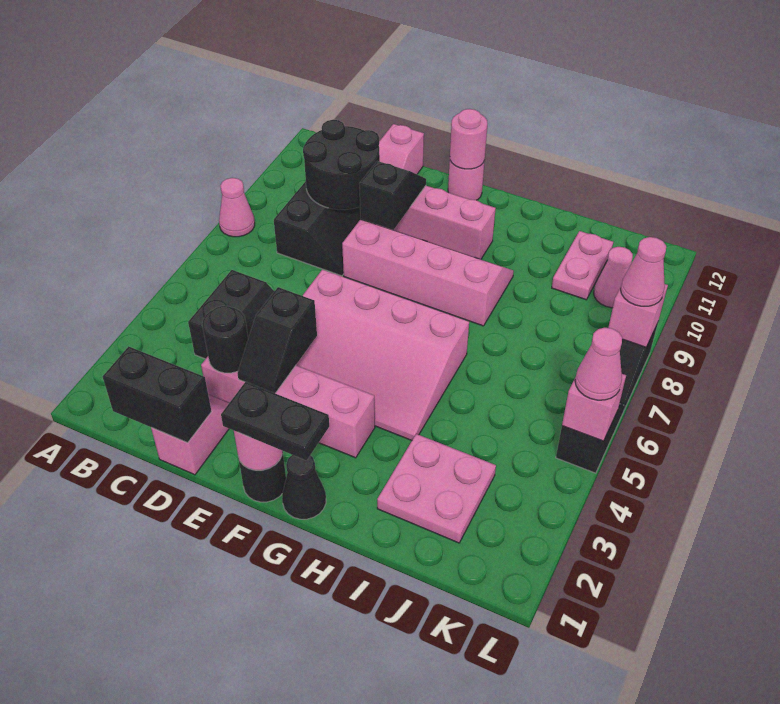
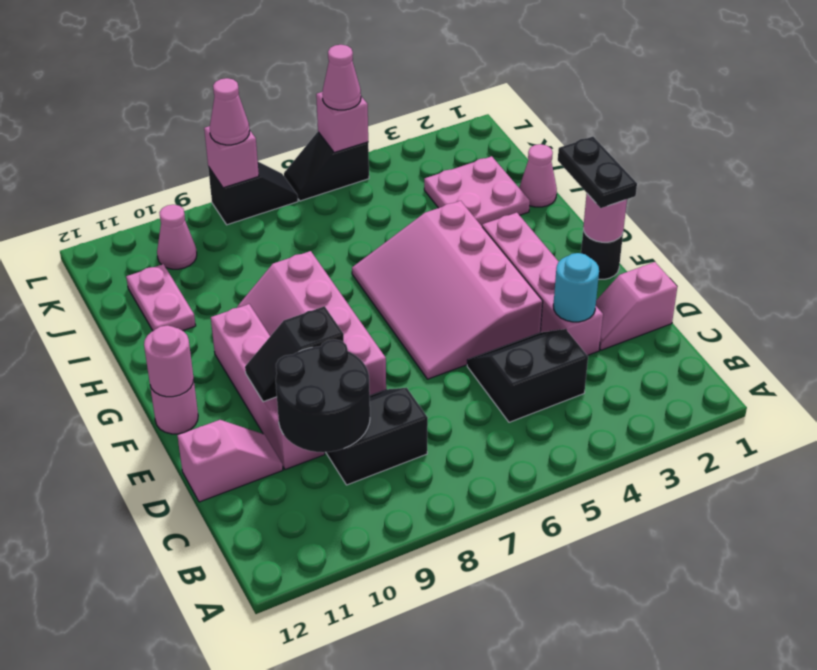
pink 1x1 cone [219,178,255,237] -> pink 1x1 cone moved to [519,144,557,207]
black 1x2 brick [103,346,212,443] -> none
black 1x1 round brick [202,306,248,373] -> cyan 1x1 round brick [553,253,599,322]
black 1x2 slope [238,287,317,393] -> none
pink 3x4 slope [296,269,469,440] -> pink 3x4 slope turned to [352,201,543,379]
black 1x1 cone [282,455,326,519] -> none
pink 1x2 plate [552,231,613,300] -> pink 1x2 plate turned to [126,264,196,331]

